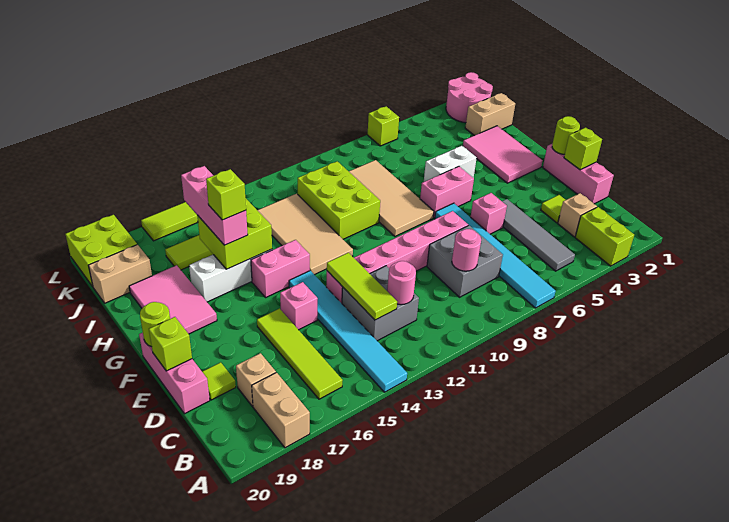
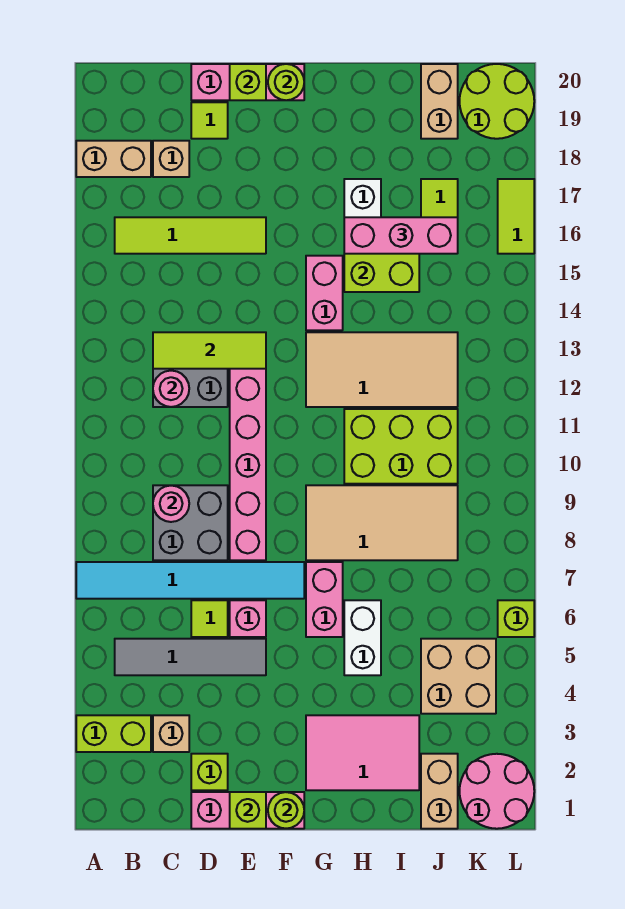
cyan 1x6 tile [289,271,407,392] -> none
lime 1x1 tile [541,195,565,223] -> lime 1x1 tile moved to [191,600,228,637]
pink 1x1 brick [280,282,318,330] -> none
pink 2x3 tile [129,265,217,334] -> none
lime 1x1 brick [206,169,246,220] -> lime 1x1 brick moved to [191,754,228,790]
none -> tan 2x2 brick [421,639,496,714]
lime 2x2 brick [65,215,137,287] -> lime 2x2 round brick [459,64,534,139]

